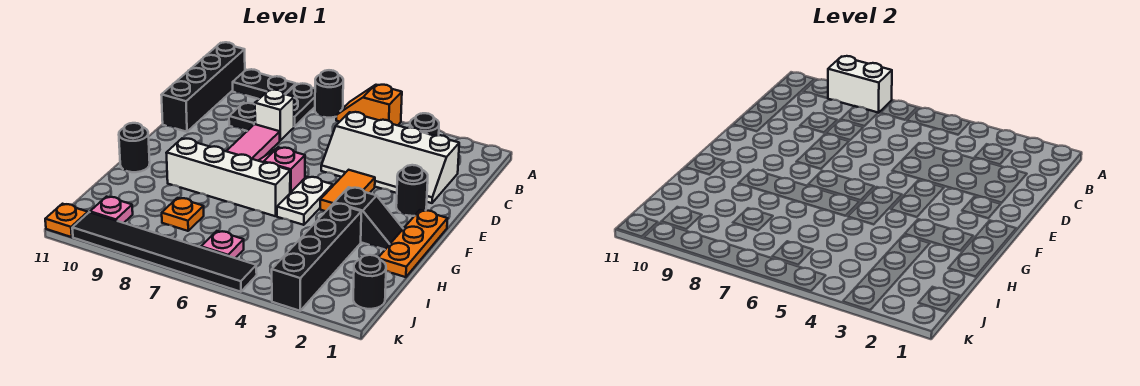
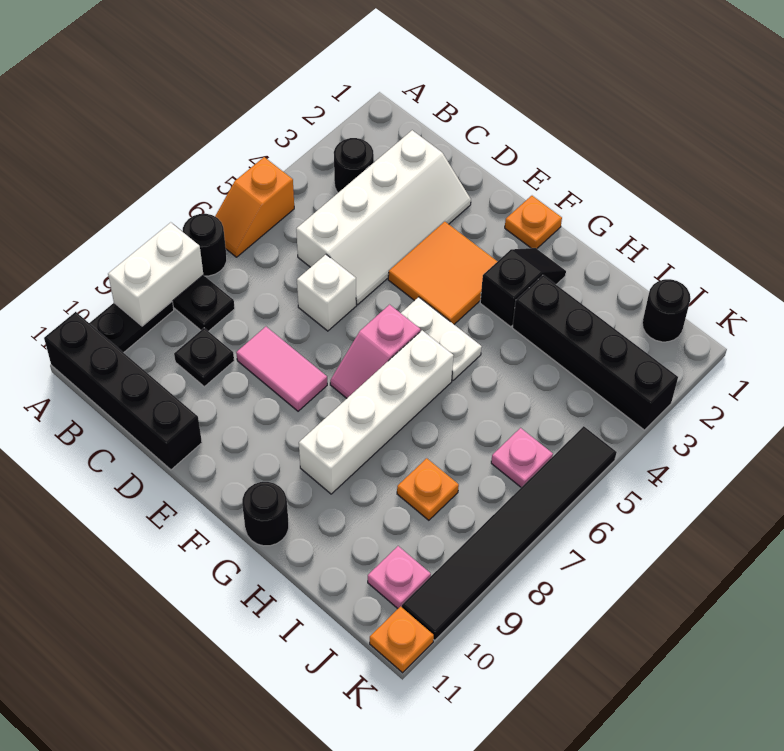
white 1x1 brick [255,90,294,140] -> white 1x1 brick moved to [297,254,356,331]
black 1x1 round brick [396,165,428,216] -> none
orange 1x2 tile [320,170,375,211] -> orange 2x2 tile [388,222,498,324]
orange 1x3 plate [378,210,448,277] -> orange 1x1 plate [505,196,562,249]

